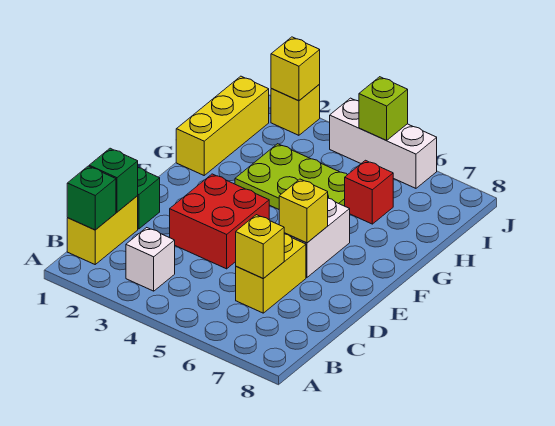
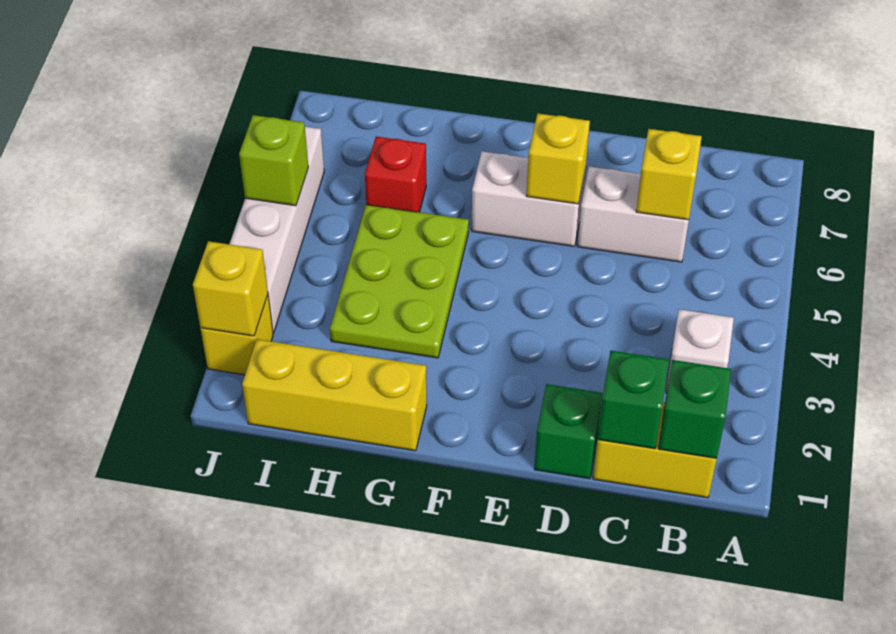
yellow 1x2 brick [236,234,306,313] -> white 1x2 brick [577,167,689,262]
red 2x2 brick [170,174,269,269] -> none
white 1x3 brick [330,98,437,188] -> white 1x4 brick [229,127,324,333]

